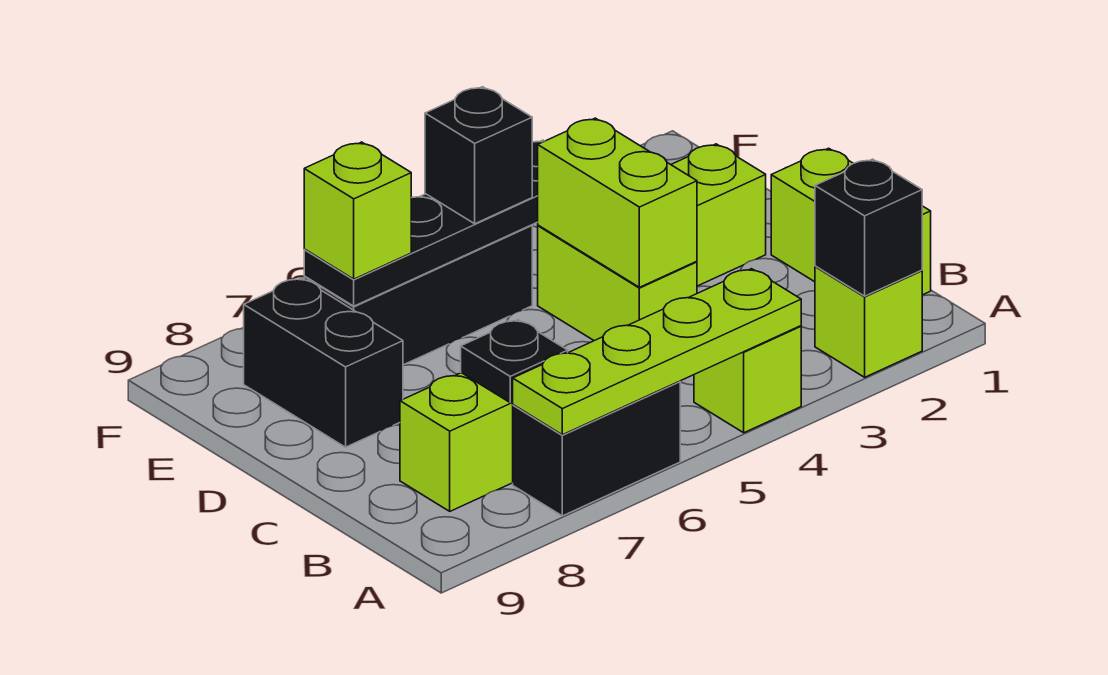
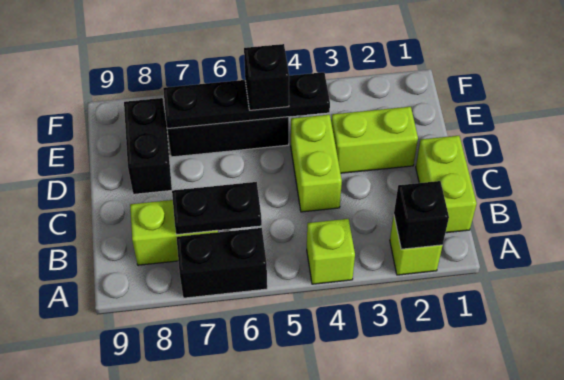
lime 1x4 plate [513,269,801,435] -> none
black 1x1 plate [461,320,568,403] -> black 1x2 plate [172,182,262,235]
lime 1x2 brick [538,118,697,287] -> none
lime 1x1 brick [304,142,411,279] -> none

